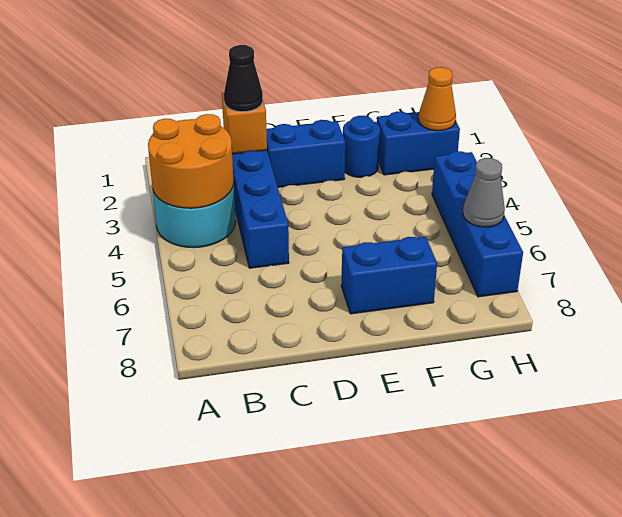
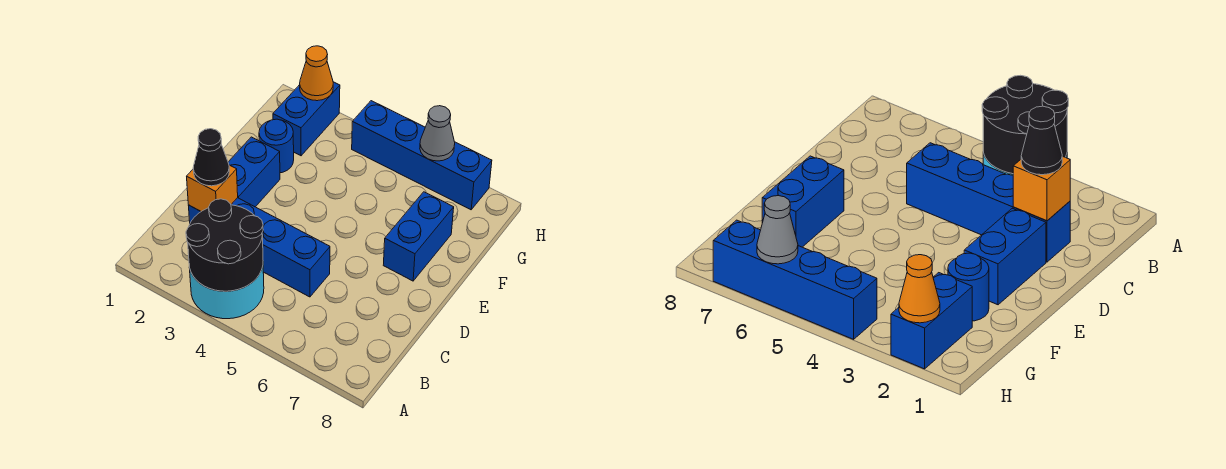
orange 2x2 round brick [148,114,234,208] -> black 2x2 round brick [186,199,263,291]

